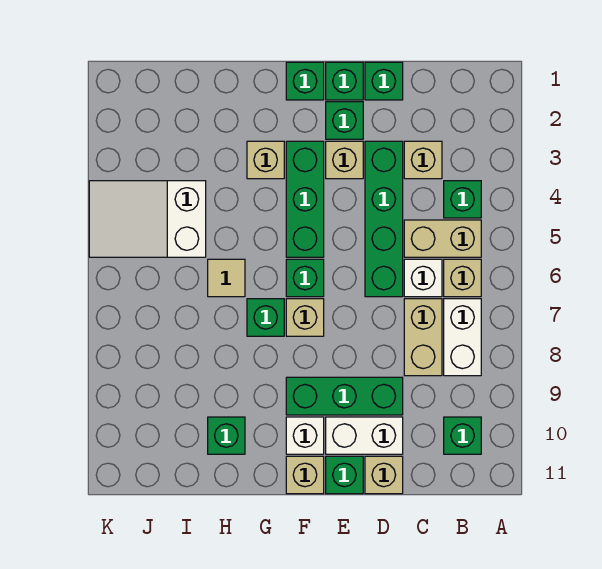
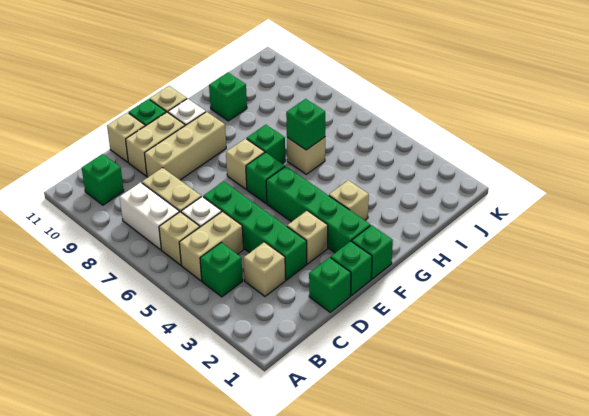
green 1x3 brick [286,377,403,415] -> tan 1x3 brick [145,112,226,180]
white 1x2 brick [326,417,403,454] -> tan 1x2 brick [126,112,185,176]
green 1x1 brick [326,102,363,139] -> green 1x1 brick moved to [286,99,325,150]
green 1x3 brick [286,141,324,257] -> green 1x4 brick [266,166,370,253]
tan 1x1 tile [208,259,245,297] -> tan 1x1 brick [287,137,325,174]
white 2x3 slope [89,181,206,257] -> none

